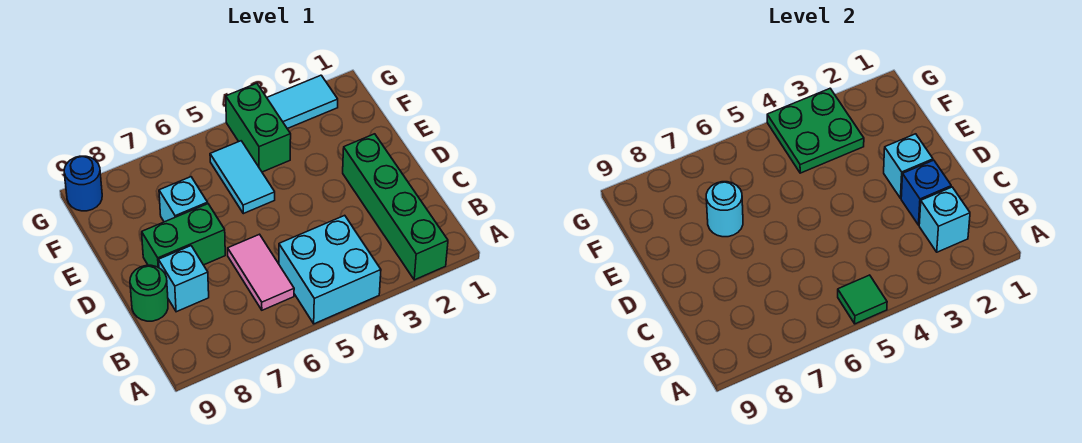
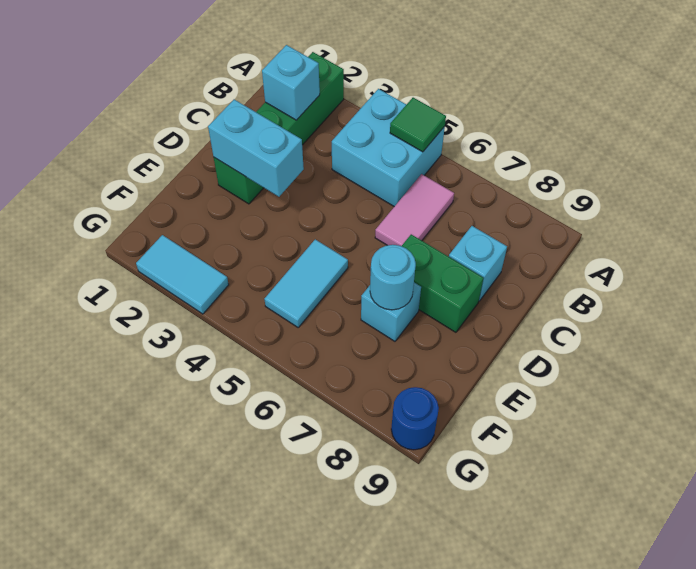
blue 1x1 brick [901,160,951,225] -> none
green 1x1 round brick [130,265,168,321] -> none
cyan 1x1 brick [884,134,933,198] -> cyan 1x2 brick [208,100,304,197]
green 2x2 plate [767,89,864,173] -> none
green 1x2 brick [226,83,291,172] -> none

